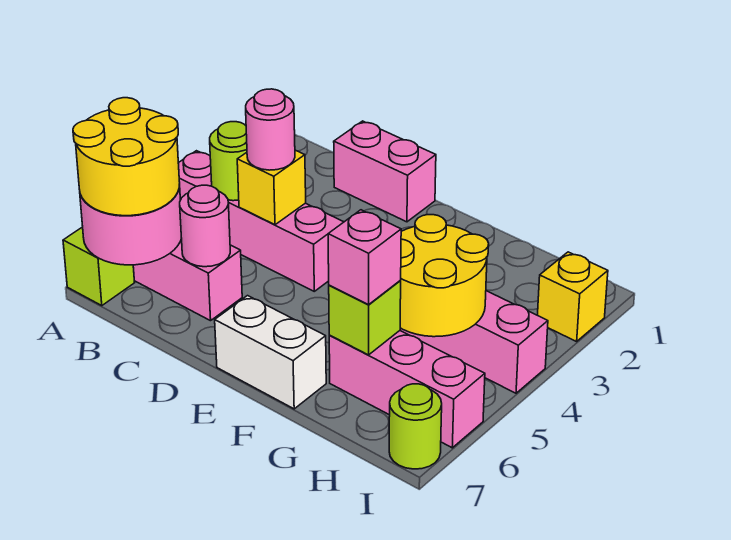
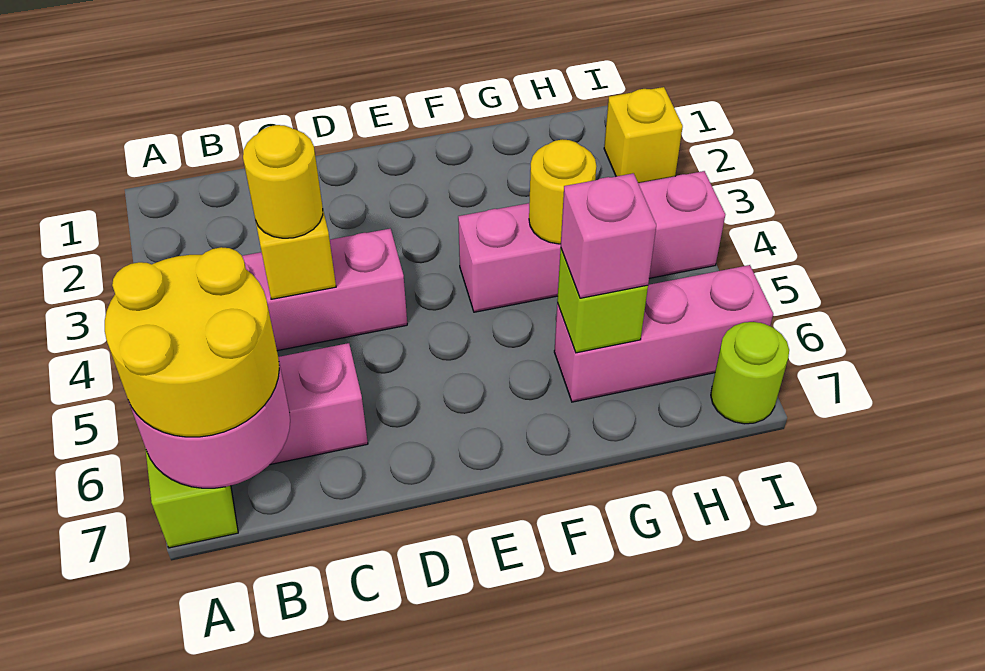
lime 1x1 round brick [210,122,247,201] -> none
pink 1x2 brick [334,121,436,222] -> none
pink 1x1 round brick [246,89,295,170] -> yellow 1x1 round brick [243,125,323,238]
pink 1x1 round brick [180,185,230,267] -> none
white 1x2 brick [215,296,326,409] -> none
yellow 2x2 round brick [400,215,489,337] -> yellow 1x1 round brick [529,139,596,244]

